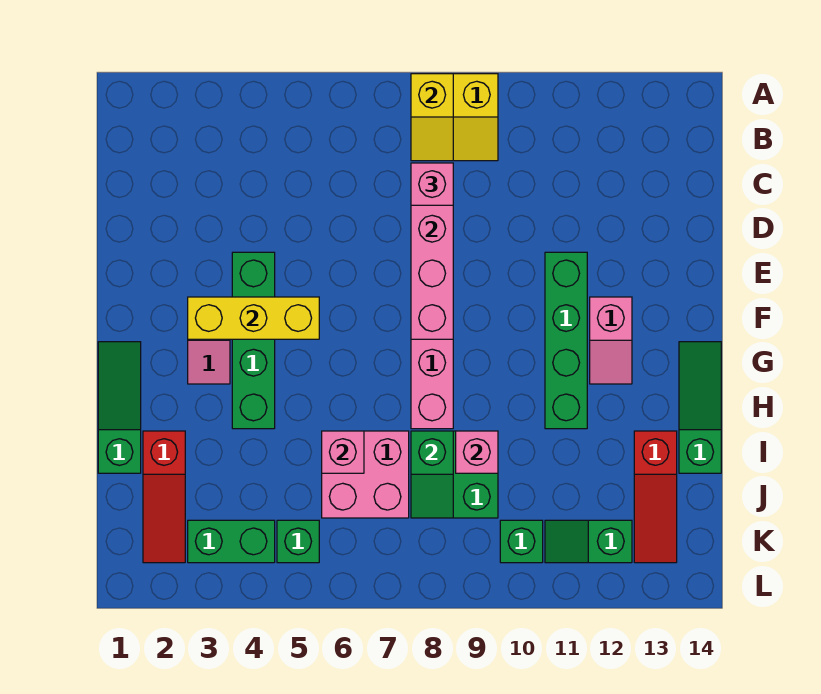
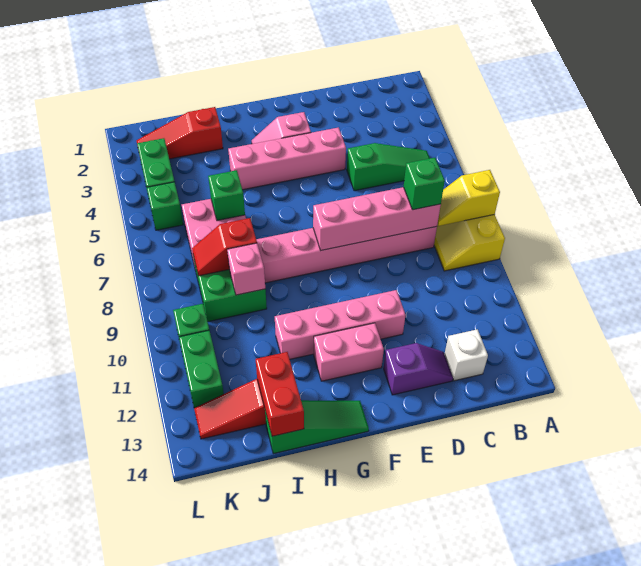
pink 1x1 brick [411,163,453,205] -> green 1x1 brick [404,158,445,210]
none -> white 1x1 brick [445,329,488,381]
none -> purple 1x2 slope [384,343,453,395]
green 1x4 brick [232,252,275,429] -> pink 1x4 brick [228,127,346,190]
green 1x4 brick [545,252,587,429] -> pink 1x4 brick [275,290,406,359]
yellow 1x3 brick [188,297,319,339] -> none
pink 1x2 slope [590,297,632,384] -> pink 1x2 brick [314,323,384,381]
green 1x3 slope [98,342,141,473] -> green 1x3 slope moved to [347,143,430,191]
pink 1x1 brick [322,431,364,473] -> green 1x1 brick [208,170,245,221]
green 1x2 slope [411,431,453,518] -> red 1x2 slope [192,218,257,276]
none -> red 1x2 brick [256,352,304,436]
green 1x2 slope [545,520,632,563] -> green 1x2 brick [179,330,224,408]

